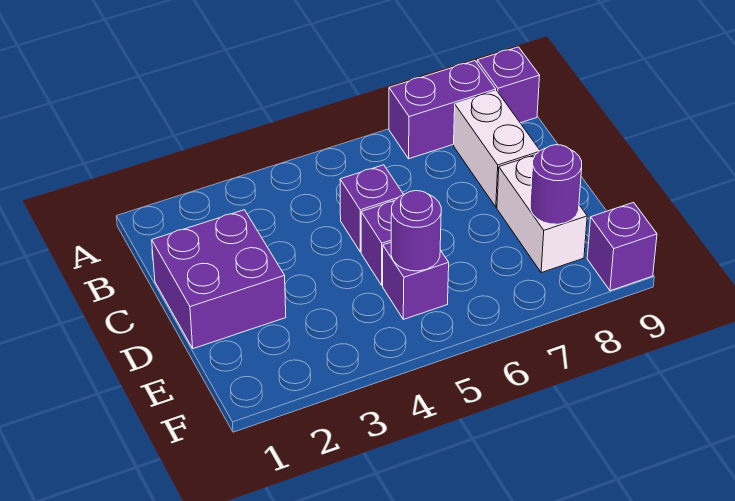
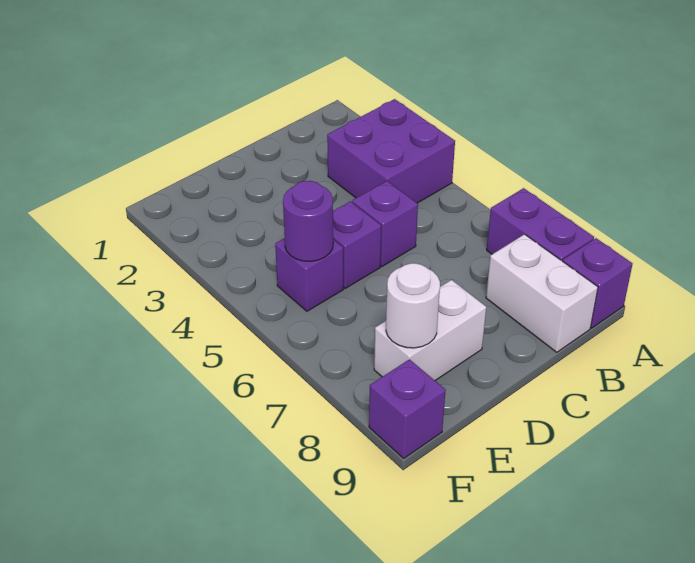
white 1x2 brick [454,91,540,207] -> white 1x2 brick turned to [486,234,598,352]
purple 2x2 brick [152,210,286,349] -> purple 2x2 brick moved to [327,99,455,203]
purple 1x1 round brick [530,145,582,224] -> white 1x1 round brick [386,263,440,348]

